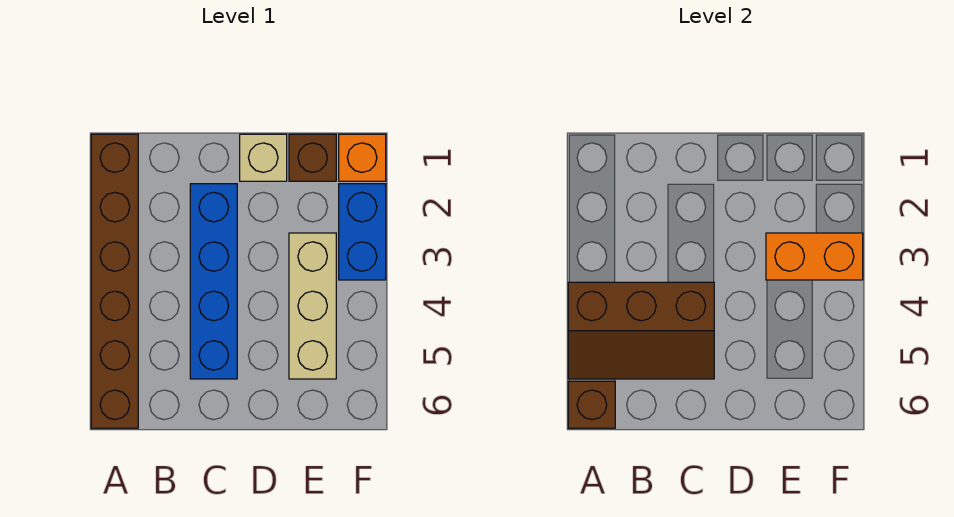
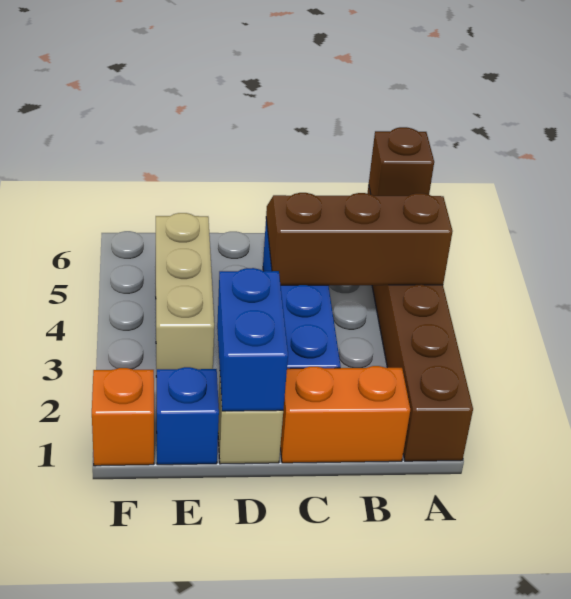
brown 1x1 brick [289,134,336,181] -> blue 1x1 brick [157,367,219,465]
orange 1x2 brick [766,233,863,280] -> orange 1x2 brick moved to [280,366,410,463]
blue 1x2 brick [339,184,386,280] -> blue 1x2 brick moved to [217,268,288,411]

